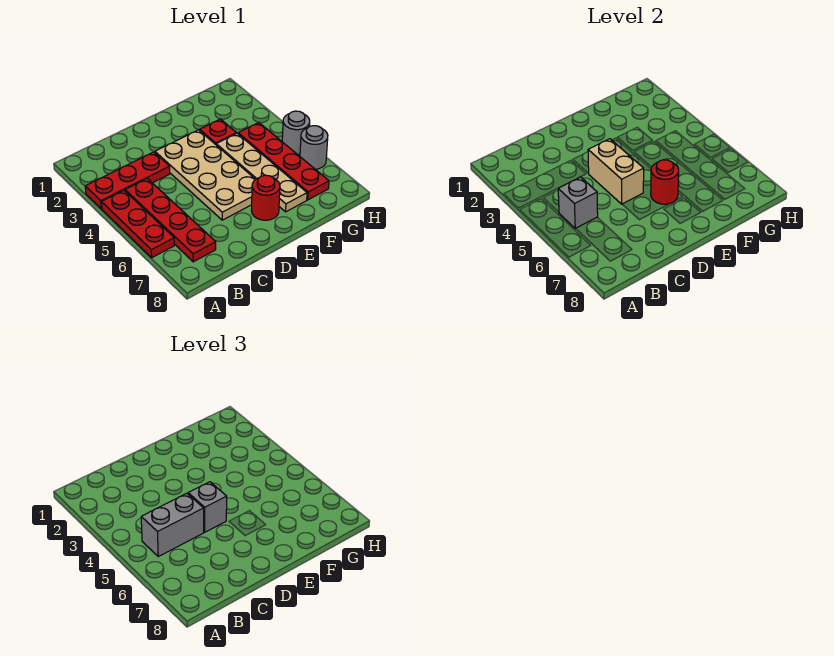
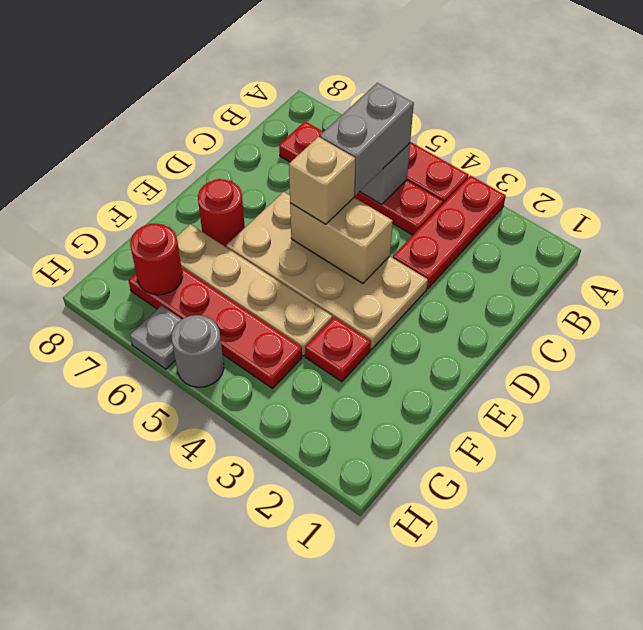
grey 1x1 brick [188,482,227,532] -> tan 1x1 brick [289,137,355,224]
red 1x1 round brick [651,160,679,204] -> red 1x1 round brick moved to [130,224,183,295]
grey 1x1 round brick [300,126,328,169] -> grey 1x1 plate [130,306,182,369]

